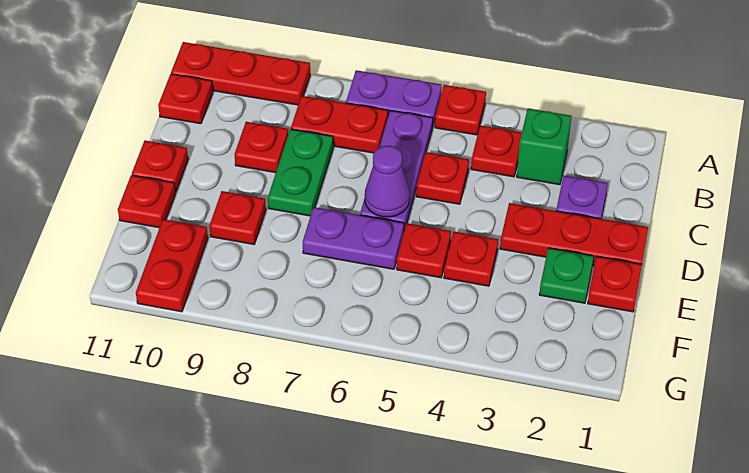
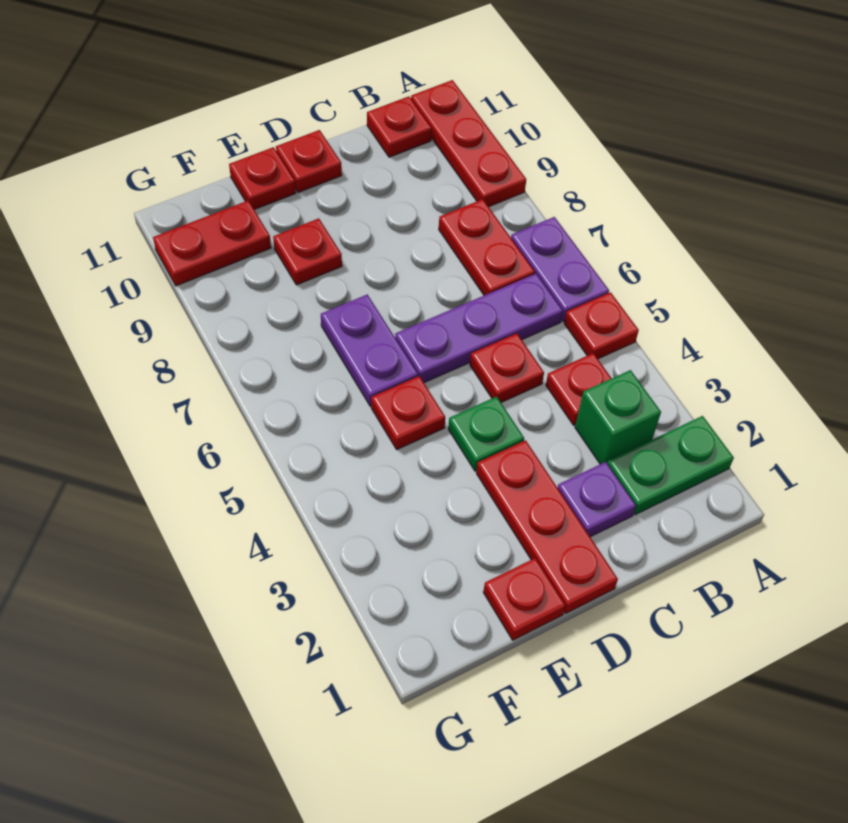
green 1x2 plate [268,129,333,216] -> green 1x2 plate moved to [607,416,734,515]
red 1x1 plate [234,122,289,173] -> none
purple 1x1 cone [365,146,410,217] -> none
green 1x1 plate [539,248,594,303] -> green 1x1 plate moved to [448,397,524,471]
red 1x1 plate [444,232,498,286] -> none

